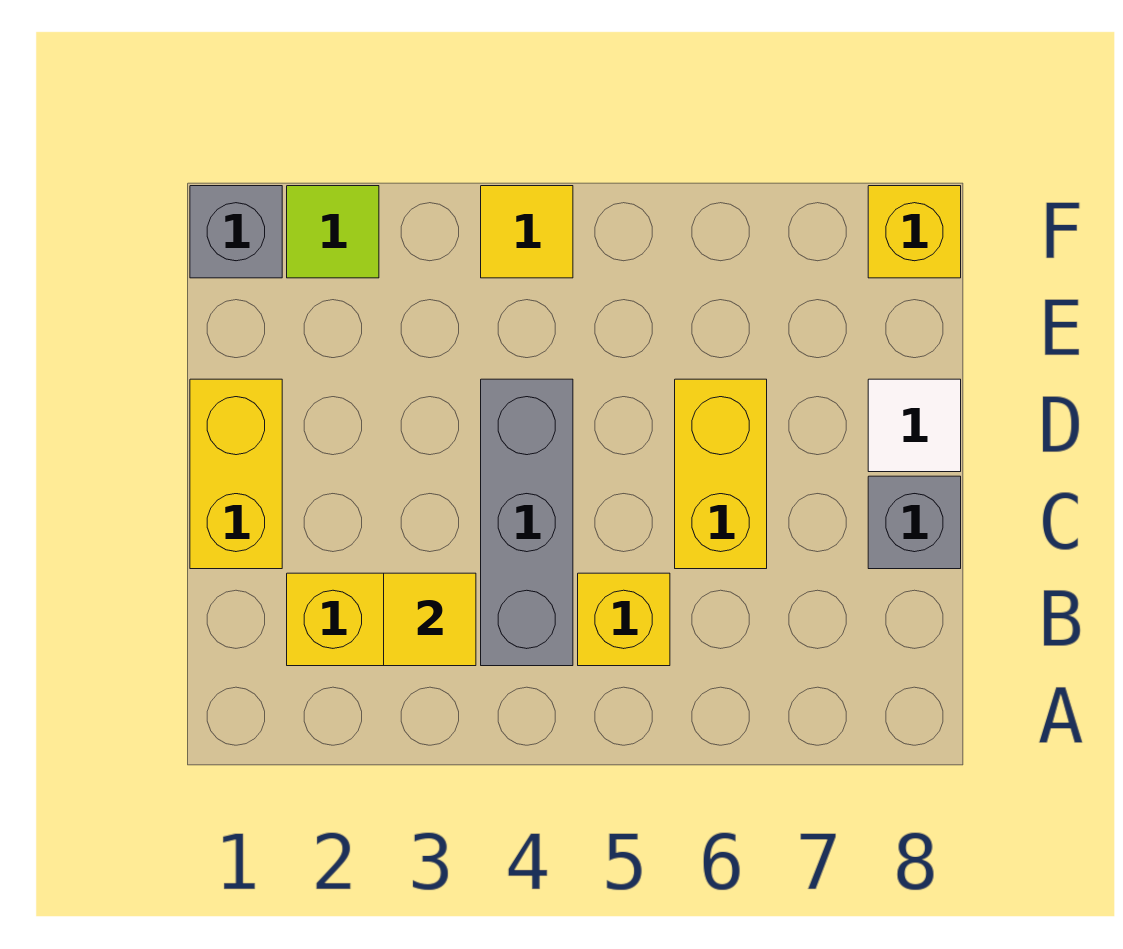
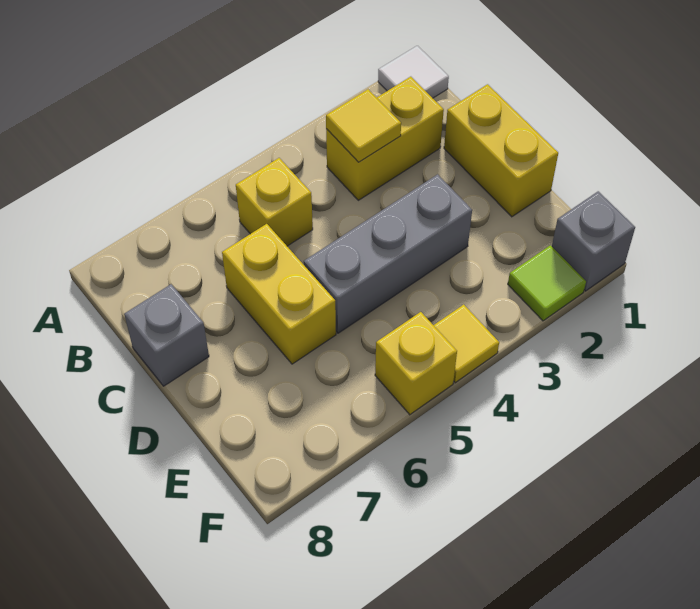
grey 1x3 brick [481,379,573,666] -> grey 1x3 brick turned to [304,174,472,333]
white 1x1 tile [868,379,961,472] -> white 1x1 tile moved to [378,46,449,98]
yellow 1x1 brick [868,186,961,278] -> yellow 1x1 brick moved to [375,312,457,415]

